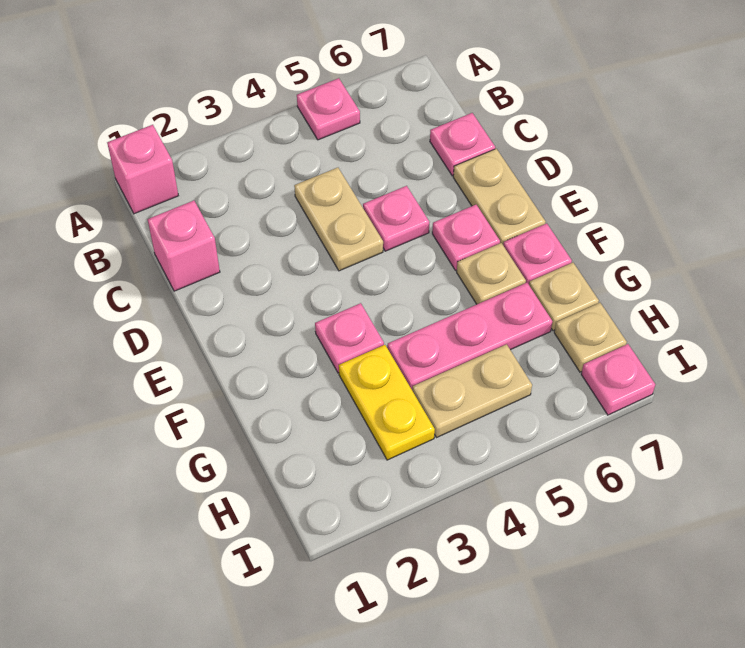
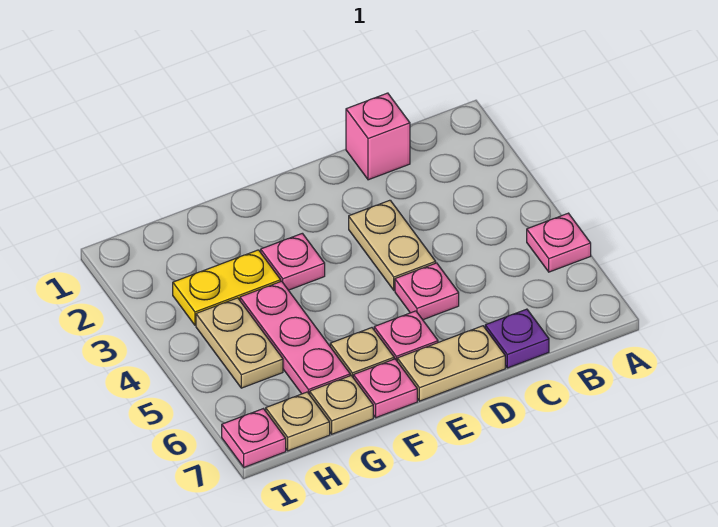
pink 1x1 brick [107,125,178,214] -> none
tan 1x2 plate [294,168,383,271] -> tan 1x2 plate turned to [349,200,436,290]
pink 1x1 plate [430,113,495,176] -> purple 1x1 plate [485,309,549,368]

